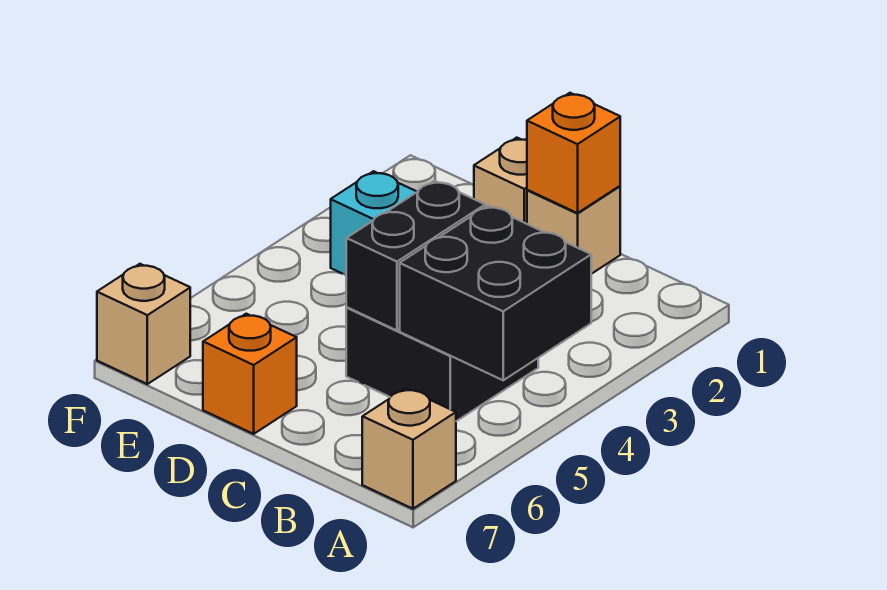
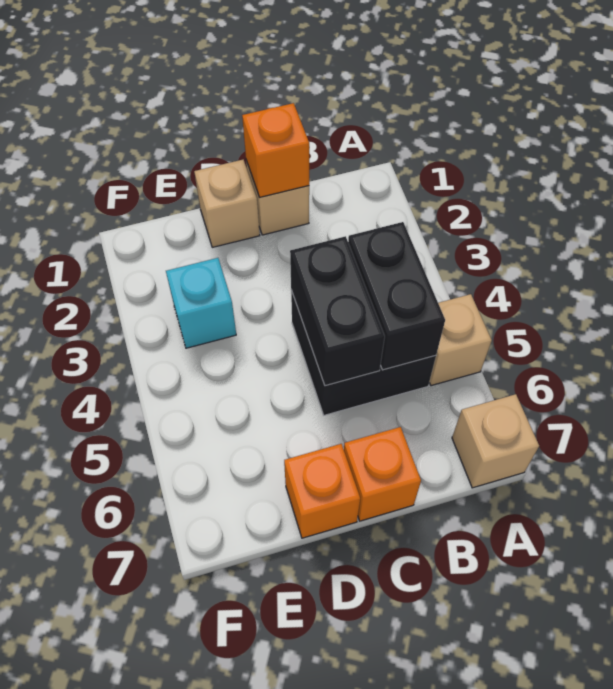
black 2x2 brick [400,206,591,380] -> black 1x2 brick [348,222,445,370]
none -> orange 1x1 brick [344,427,421,521]
tan 1x1 brick [97,264,190,384] -> tan 1x1 brick moved to [429,294,492,386]

